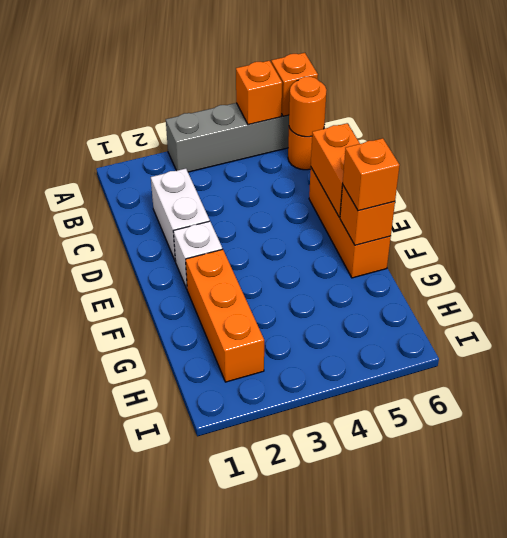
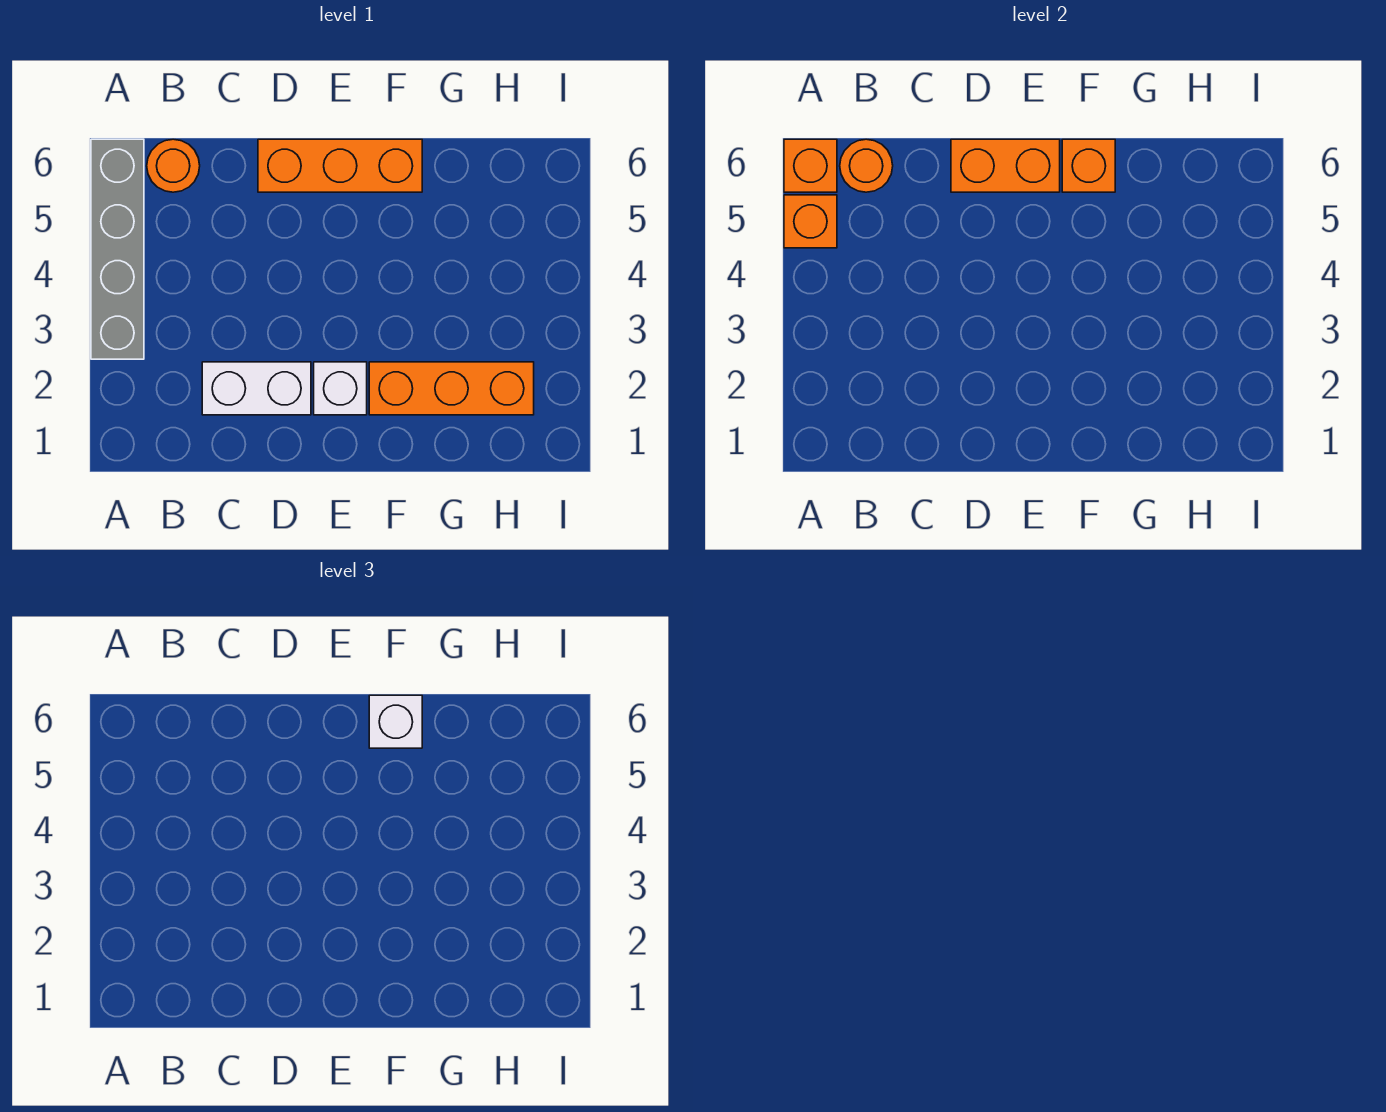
orange 1x1 brick [343,138,400,211] -> white 1x1 brick [369,695,422,748]

